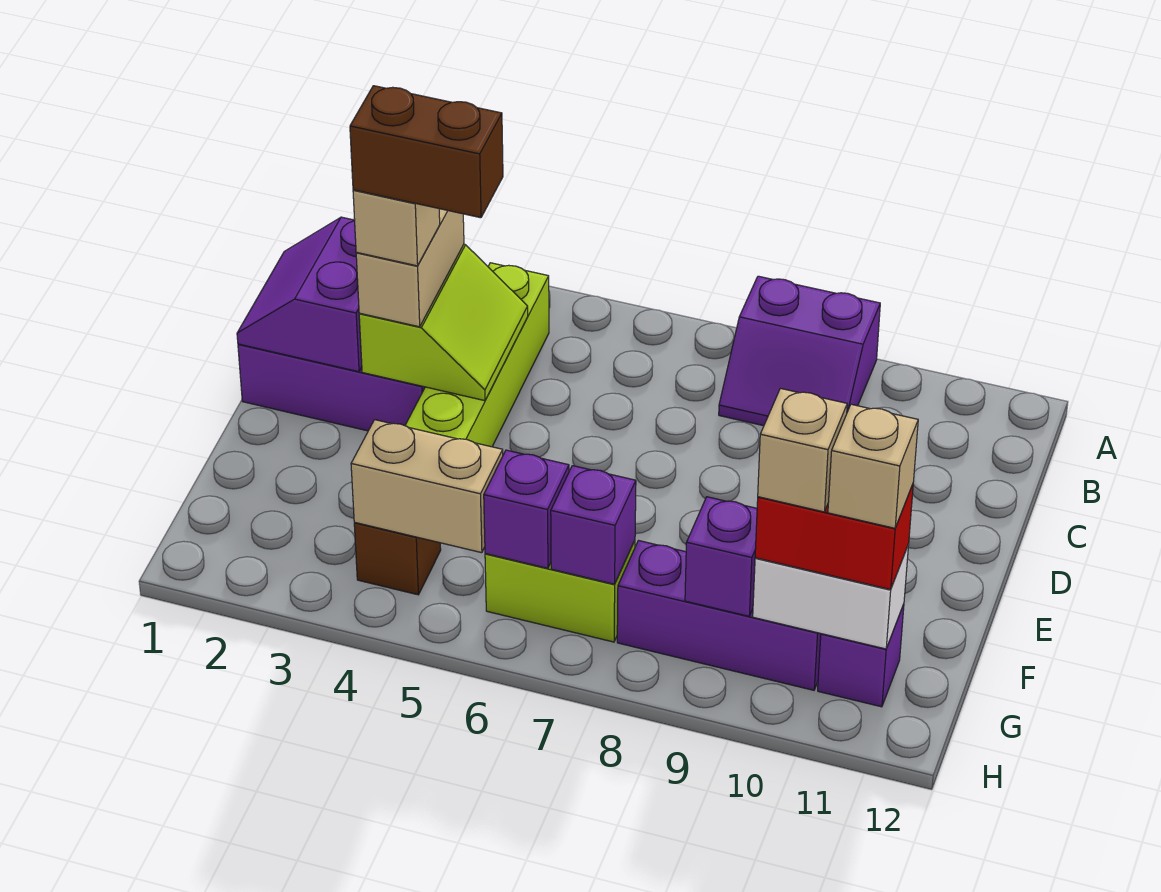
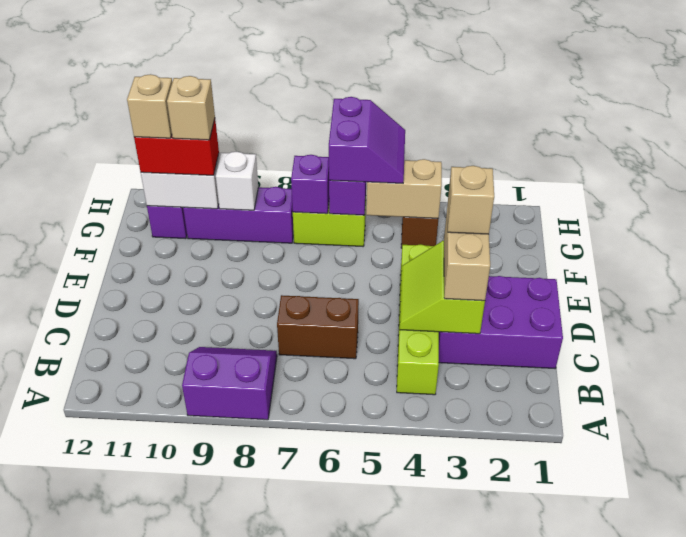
purple 2x2 slope [237,217,362,372] -> purple 2x2 slope moved to [329,97,405,183]
brown 1x2 brick [350,86,503,218] -> brown 1x2 brick moved to [277,295,359,359]
purple 1x1 brick [685,497,757,616] -> white 1x1 brick [216,152,258,210]

